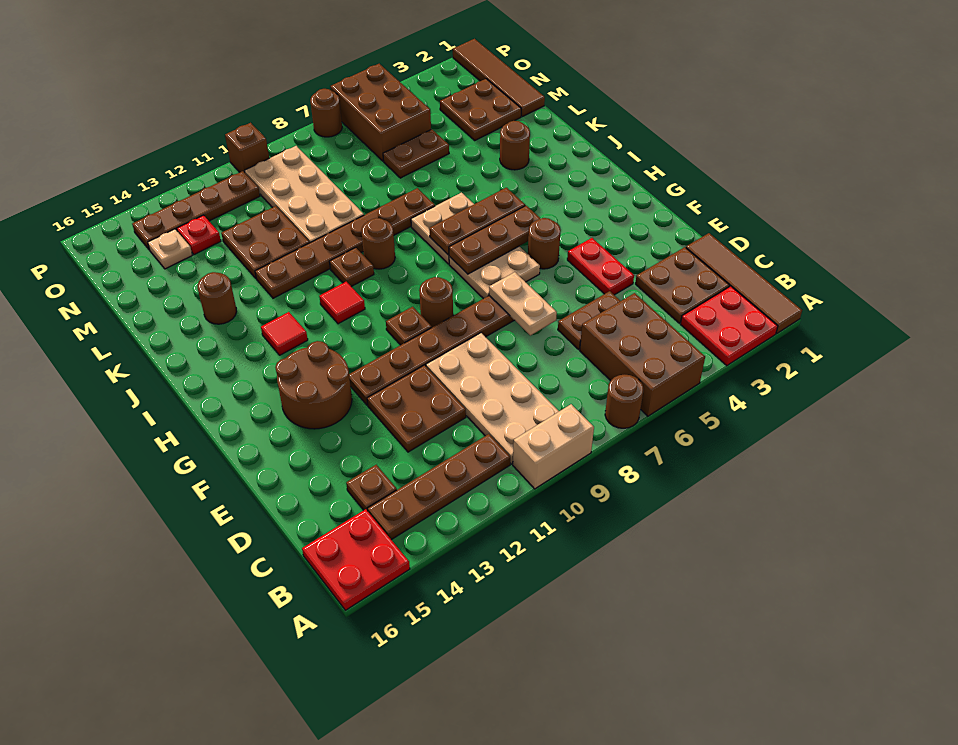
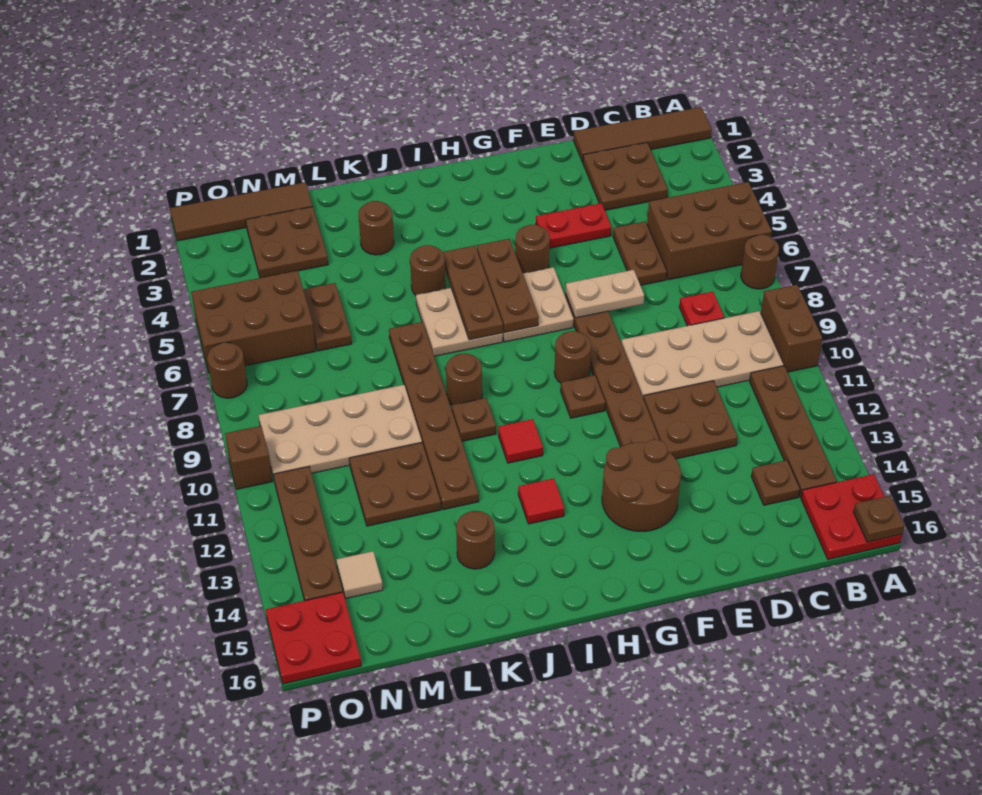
red 2x2 plate [680,286,778,366] -> red 2x2 plate moved to [266,592,361,684]
tan 1x2 brick [513,404,594,489] -> brown 1x2 brick [761,285,822,372]
none -> brown 1x1 plate [854,496,905,542]
none -> brown 1x1 round brick [410,245,445,295]
red 1x1 plate [177,215,221,255] -> red 1x1 plate moved to [679,292,724,326]
tan 1x1 plate [148,229,192,269] -> tan 1x1 tile [336,551,383,598]

